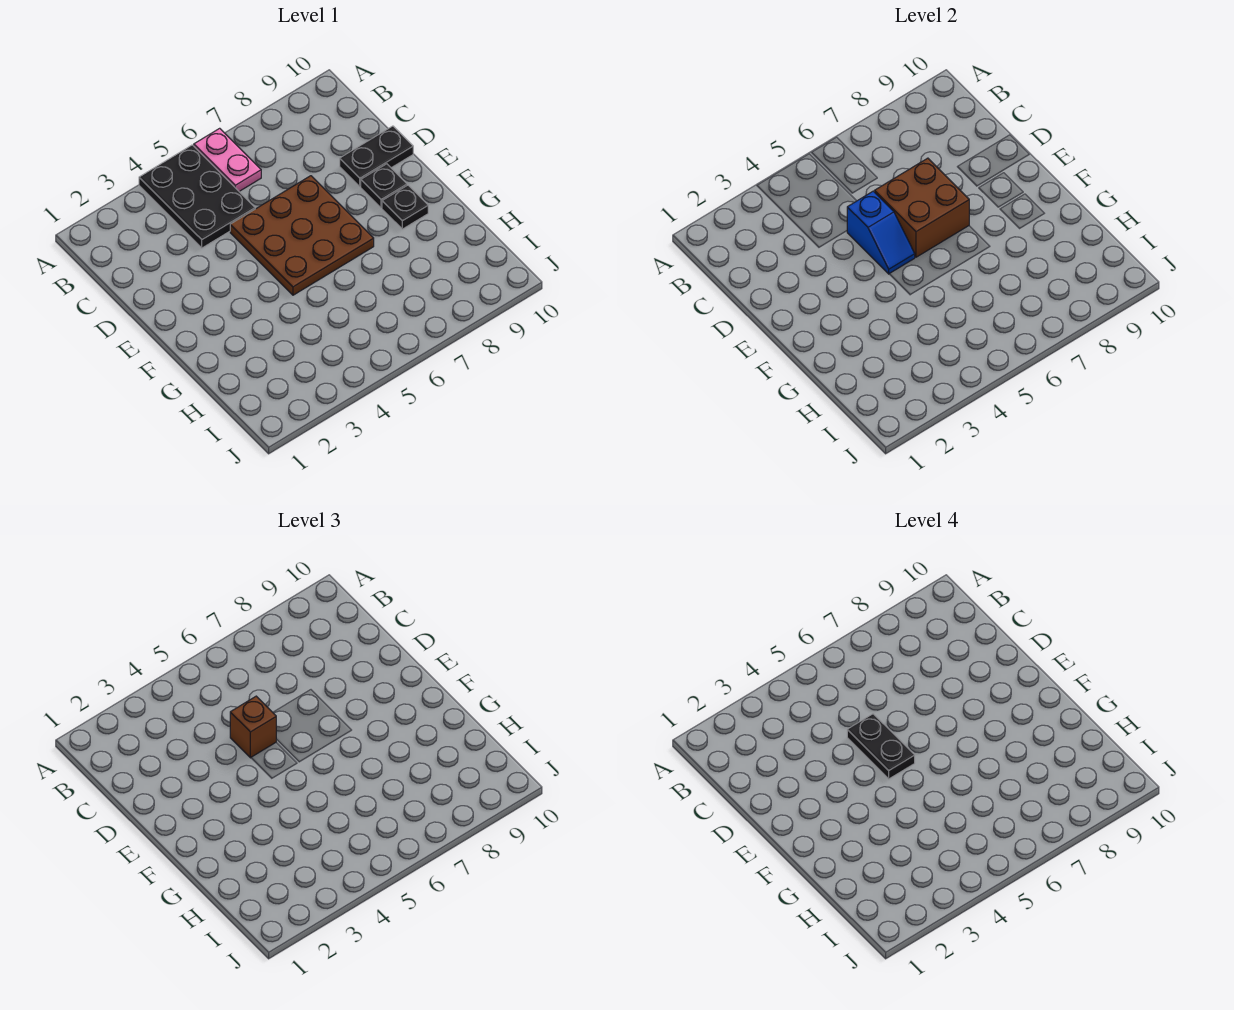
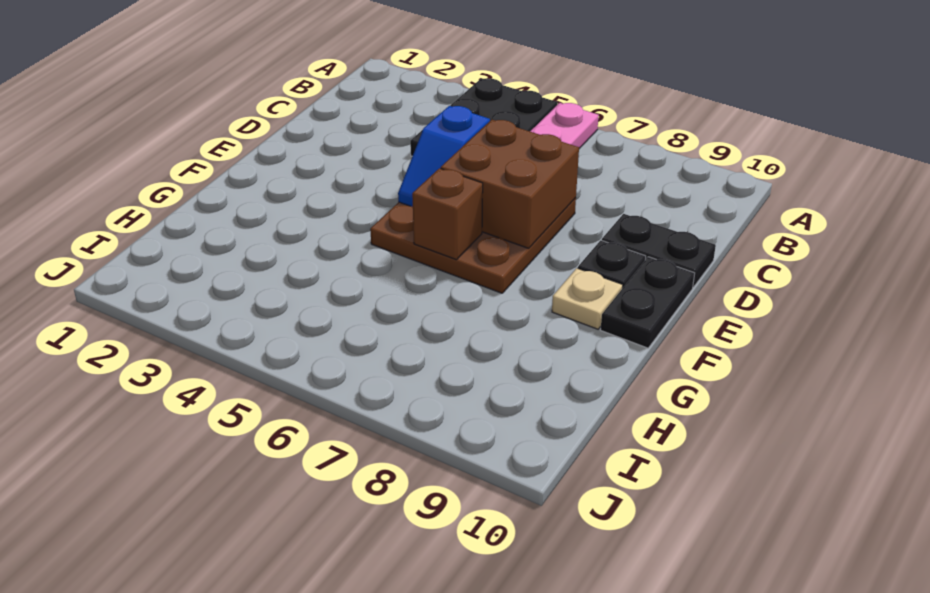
brown 1x1 brick [230,696,276,758] -> brown 1x1 brick moved to [412,168,483,260]
black 1x2 plate [847,714,915,779] -> black 1x2 plate moved to [601,257,695,348]
black 1x1 plate [382,185,428,229] -> tan 1x1 plate [552,268,623,329]

